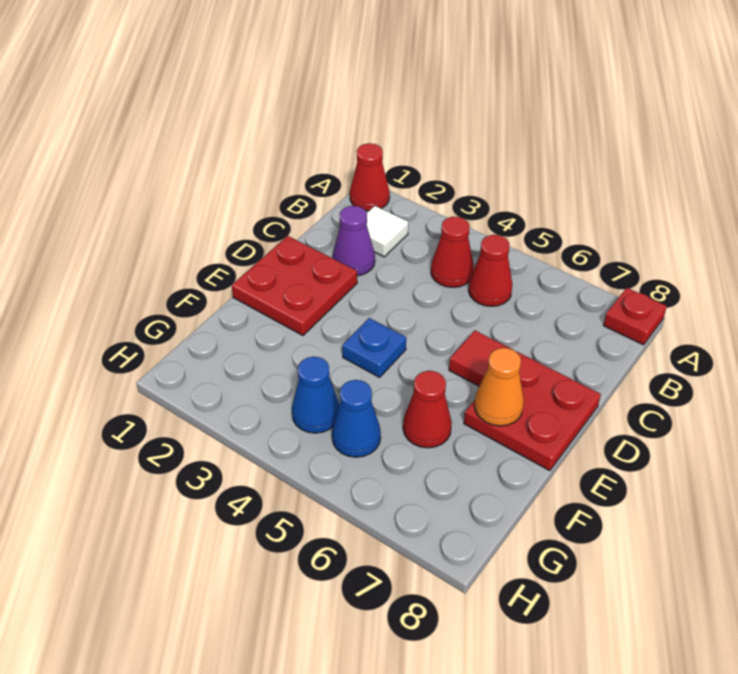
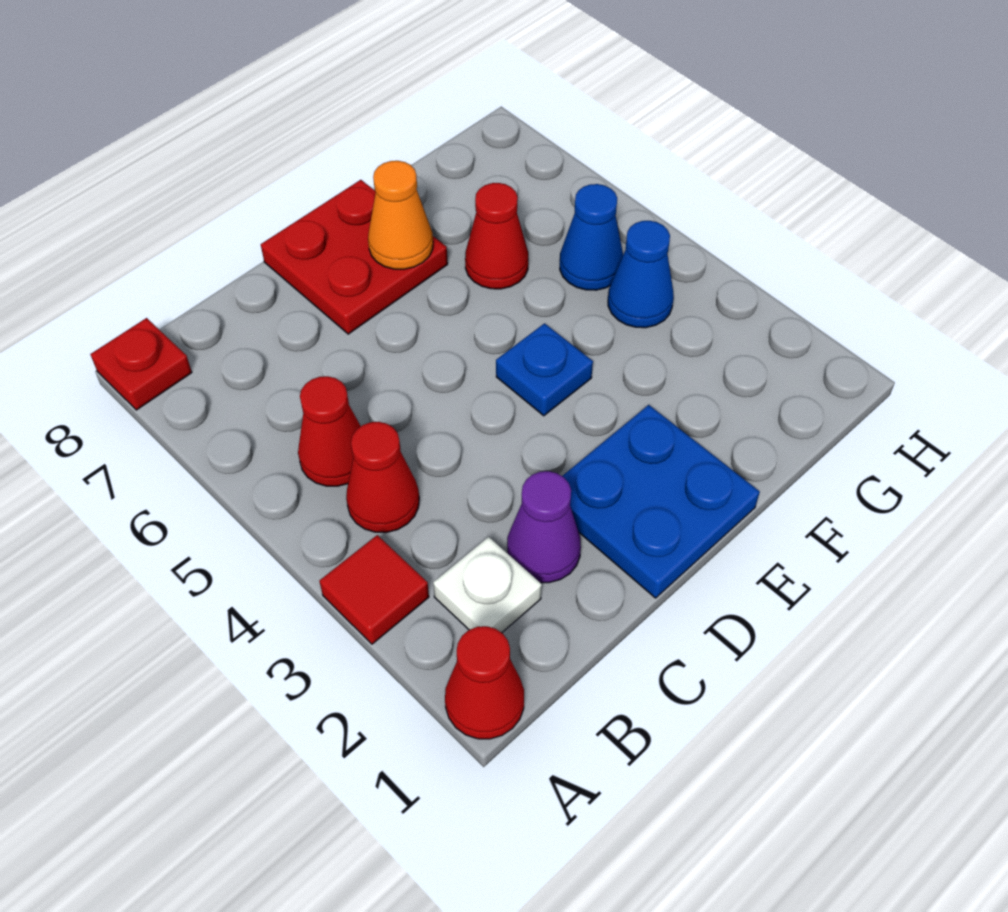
white 1x1 tile [367,206,408,257] -> white 1x1 plate [433,537,542,633]
red 2x2 plate [232,236,357,335] -> blue 2x2 plate [563,405,760,598]
red 1x1 tile [449,331,511,386] -> red 1x1 tile moved to [319,535,429,644]

